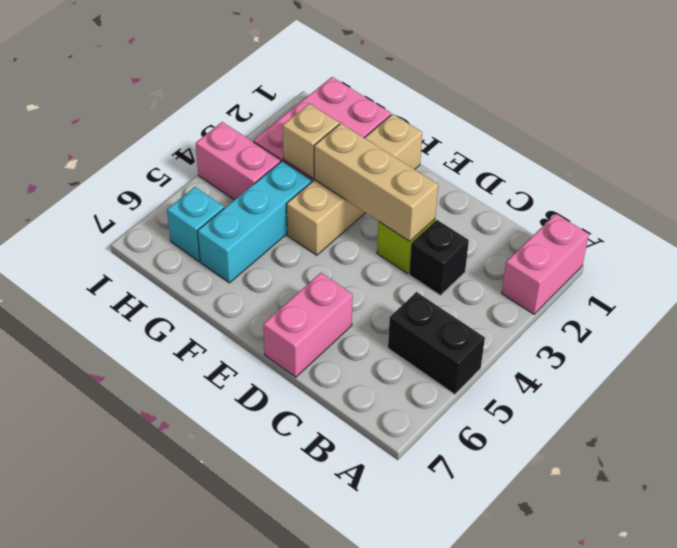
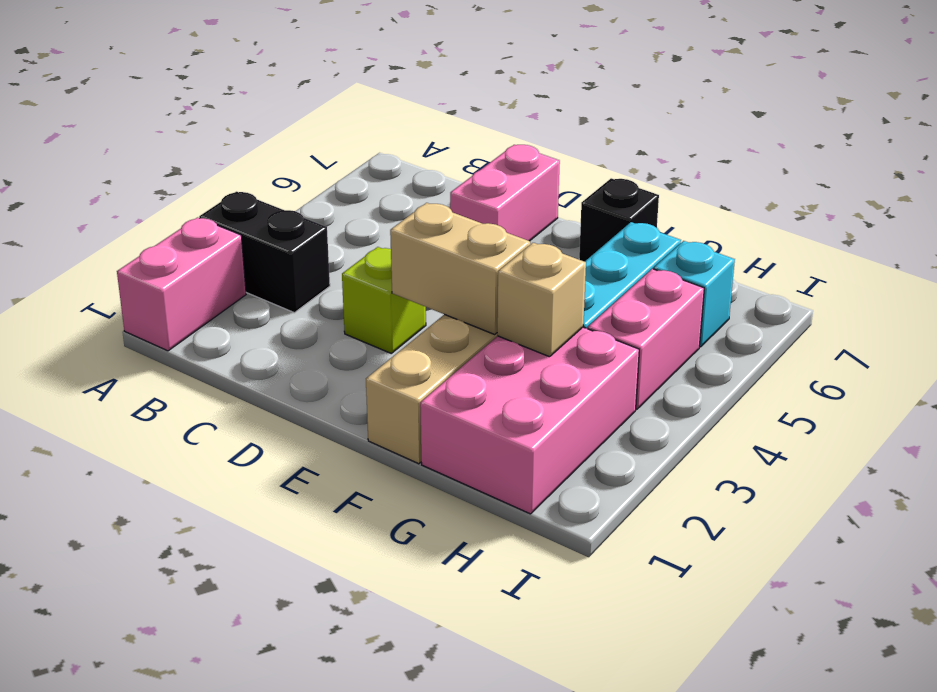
black 1x2 brick [388,292,485,394] -> black 1x2 brick moved to [199,192,330,313]
black 1x1 brick [409,220,469,295] -> black 1x1 brick moved to [579,178,659,262]
tan 1x3 brick [314,124,438,241] -> tan 1x2 brick [390,203,530,334]
pink 1x2 brick [196,122,281,200] -> pink 1x2 brick turned to [588,269,704,409]

